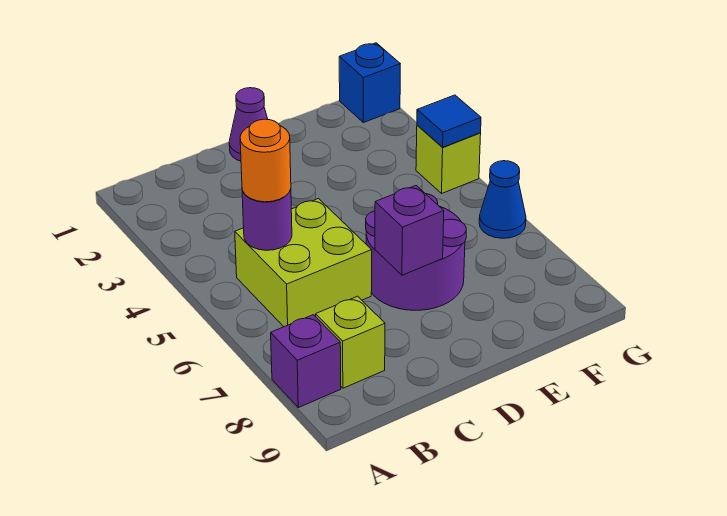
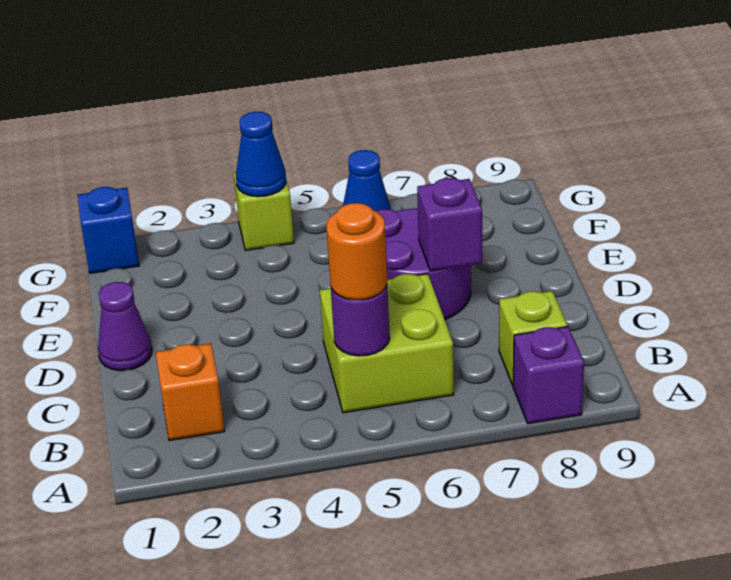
none -> orange 1x1 brick [156,343,224,441]
blue 1x1 tile [417,95,481,147] -> blue 1x1 cone [236,112,286,197]

